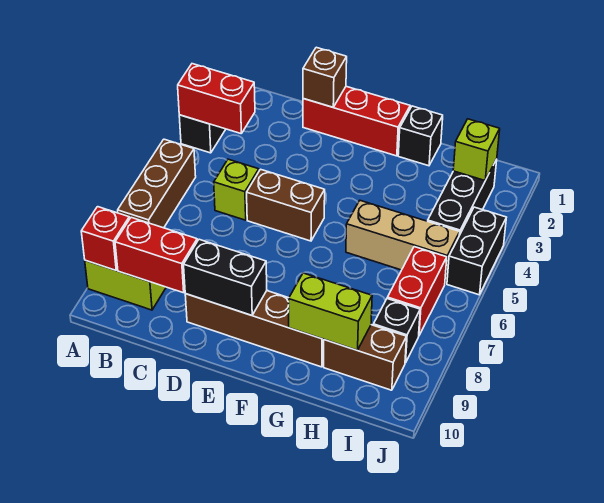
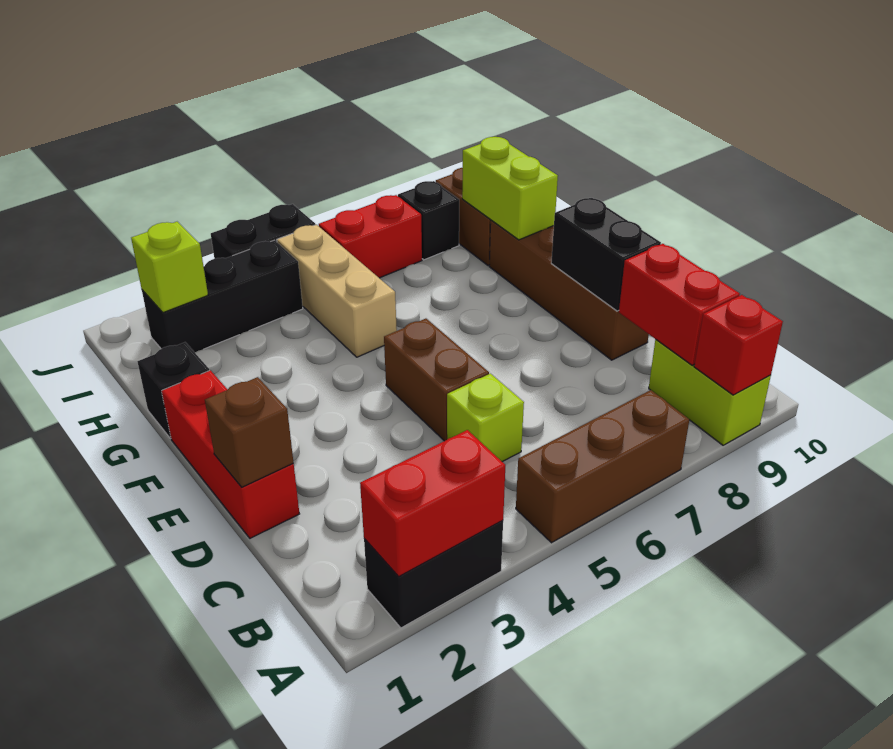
red 1x2 brick [178,64,255,133] -> red 1x2 brick turned to [360,430,505,577]

